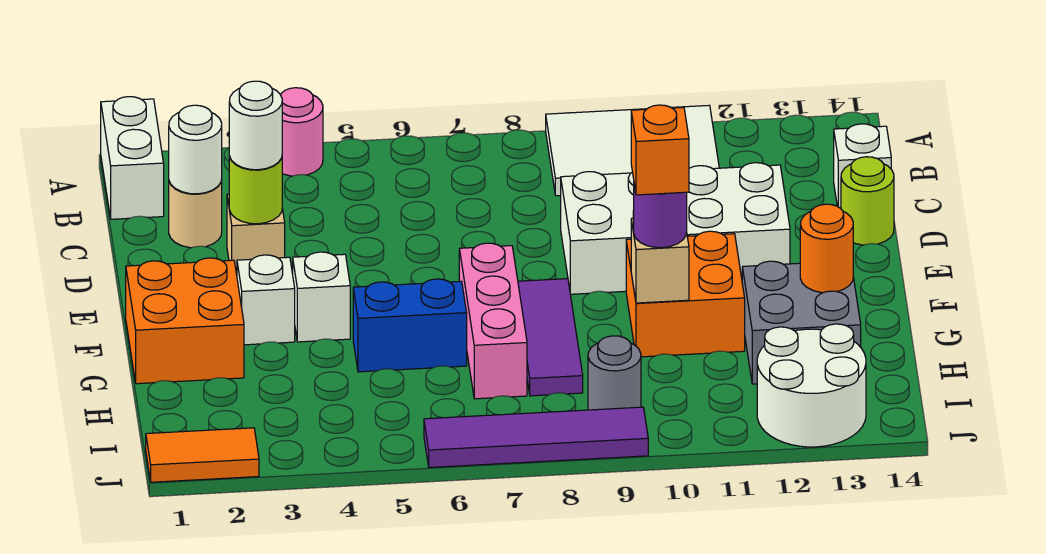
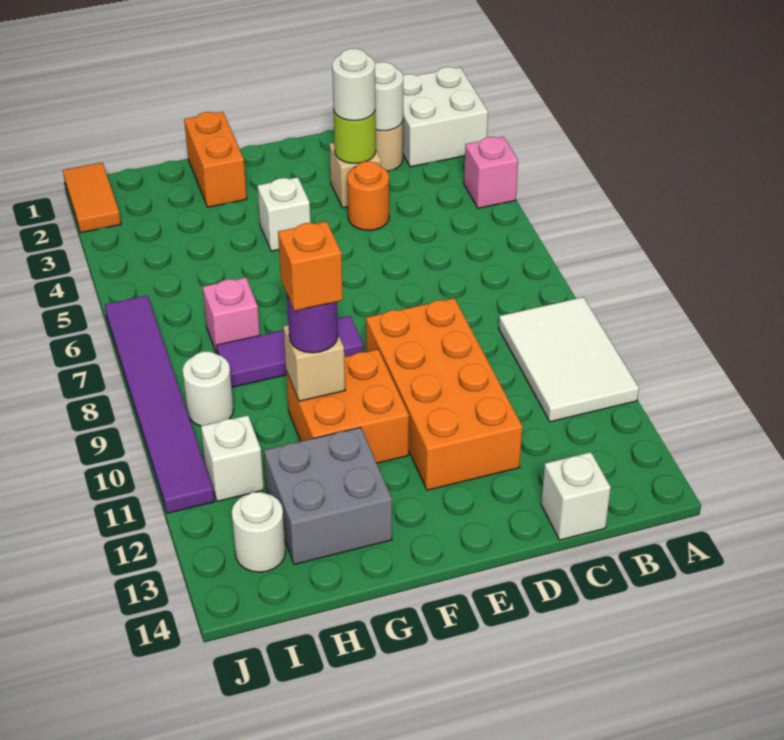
white 1x2 brick [101,97,164,219] -> white 2x2 brick [403,67,488,167]
pink 1x1 round brick [281,88,323,176] -> pink 1x1 brick [464,137,518,208]
white 2x4 brick [561,163,790,294] -> orange 2x4 brick [366,298,523,490]
lime 1x1 round brick [841,157,894,245] -> none
orange 2x2 brick [126,258,244,384] -> orange 1x2 brick [184,112,247,207]
white 1x1 brick [237,255,295,345] -> white 1x1 brick moved to [201,415,264,501]
pink 1x3 brick [459,243,527,399] -> pink 1x1 brick [203,278,260,354]
blue 1x2 brick [353,279,467,372] -> none
orange 1x1 round brick [800,204,853,293] -> orange 1x1 round brick moved to [347,161,389,230]
grey 1x1 round brick [588,336,641,410] -> white 1x1 round brick [183,351,234,426]
white 2x2 round brick [757,324,866,447] -> white 1x1 round brick [232,492,286,572]
purple 1x4 tile [424,407,648,467] -> purple 1x6 tile [105,295,215,513]

